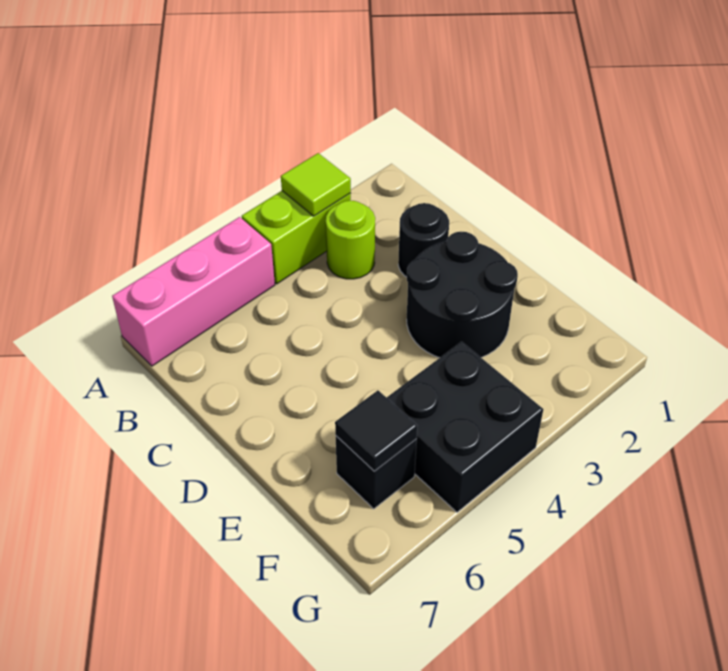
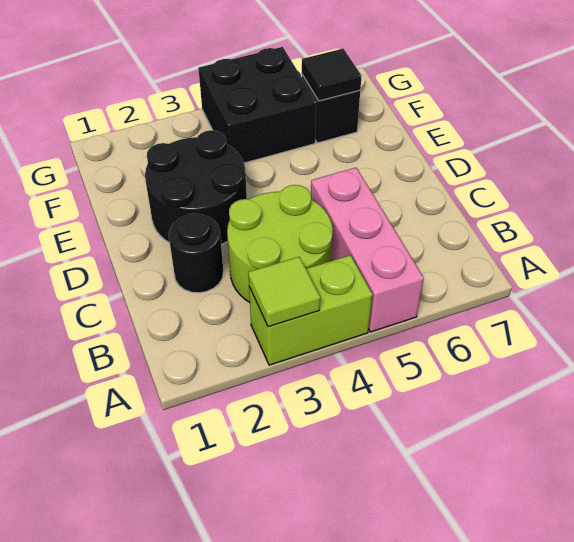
pink 1x3 brick [112,217,275,366] -> pink 1x3 brick turned to [311,168,424,332]
lime 1x1 round brick [326,200,375,279] -> lime 2x2 round brick [227,185,333,302]

